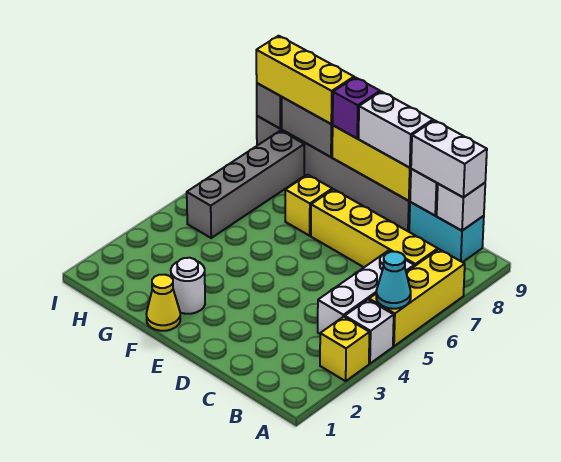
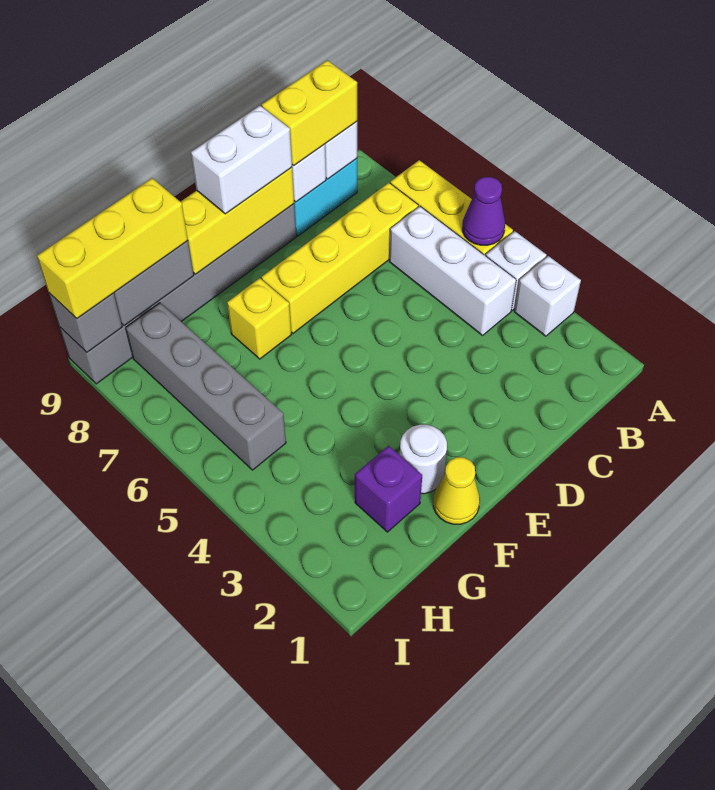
yellow 1x1 brick [320,317,369,381] -> white 1x1 brick [514,256,581,336]
cyan 1x1 cone [376,252,411,309] -> purple 1x1 cone [462,177,505,245]
white 1x2 brick [411,120,487,197] -> yellow 1x2 brick [262,60,357,166]
purple 1x1 brick [332,77,380,138] -> purple 1x1 brick moved to [355,446,422,532]

